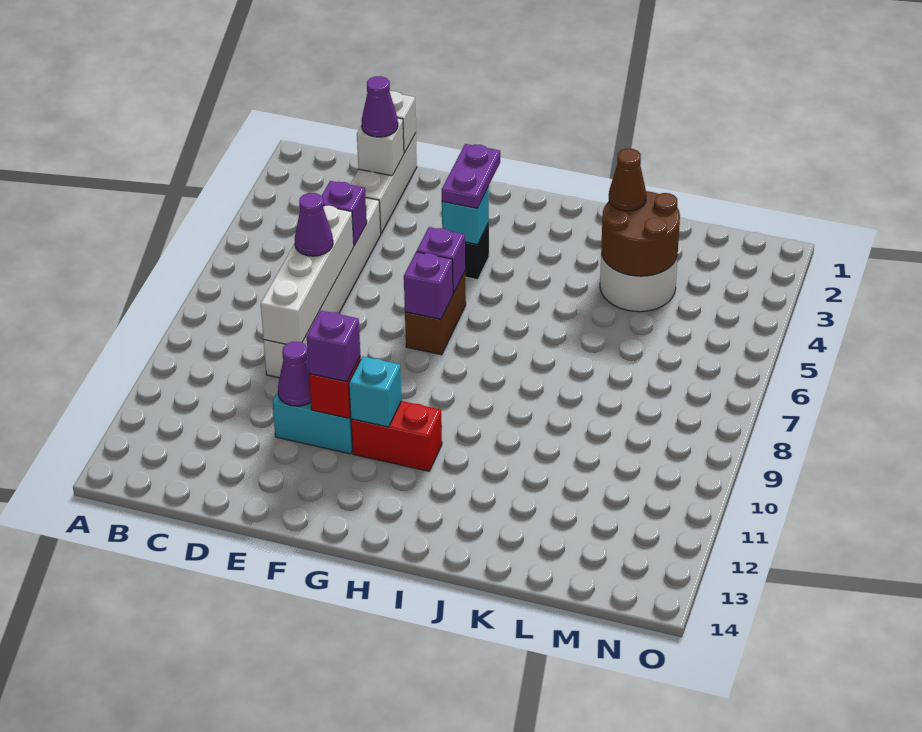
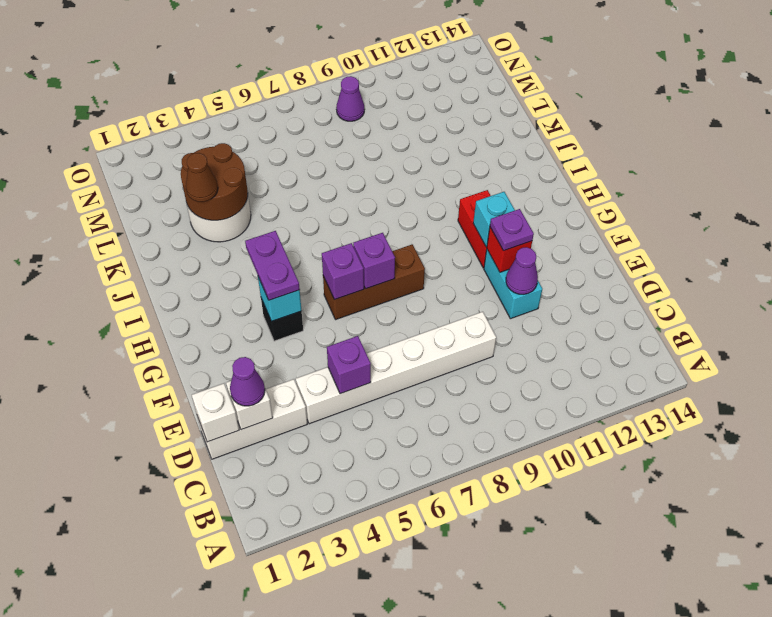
white 1x4 brick [261,206,354,344] -> none
purple 1x1 cone [295,193,333,256] -> purple 1x1 cone moved to [336,76,364,121]
purple 1x1 brick [307,311,360,382] -> purple 1x1 plate [490,209,534,251]
purple 1x2 plate [442,144,500,208] -> purple 1x2 plate turned to [245,231,300,300]
brown 1x2 brick [405,272,466,355] -> brown 1x3 brick [323,244,425,320]

